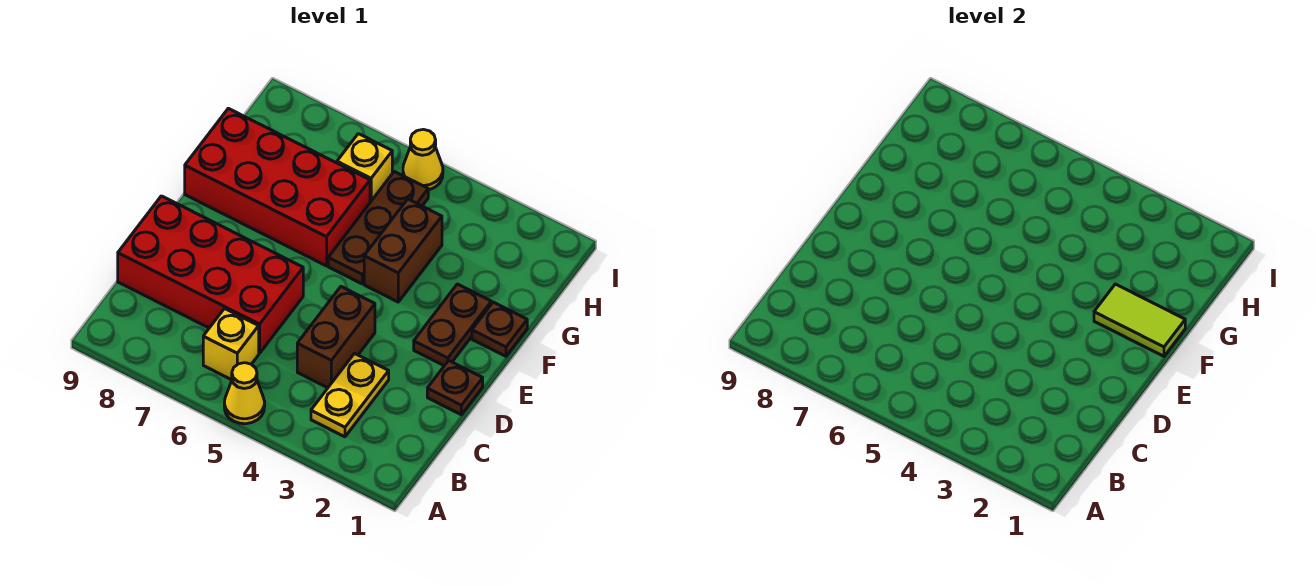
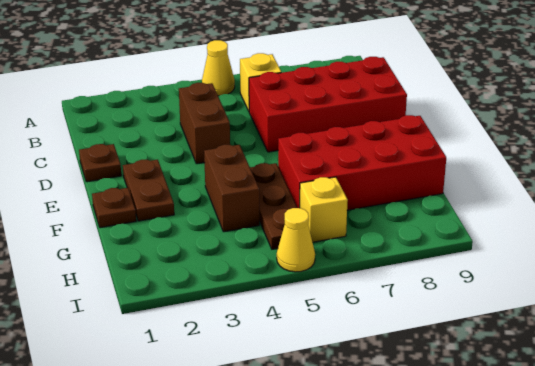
yellow 1x2 plate [311,354,389,437] -> none
lime 1x2 tile [1094,284,1185,356] -> none

